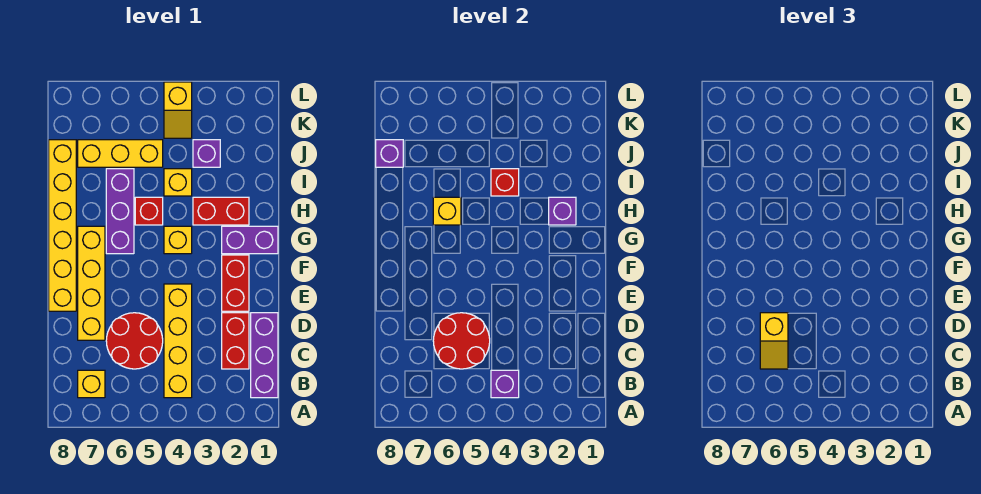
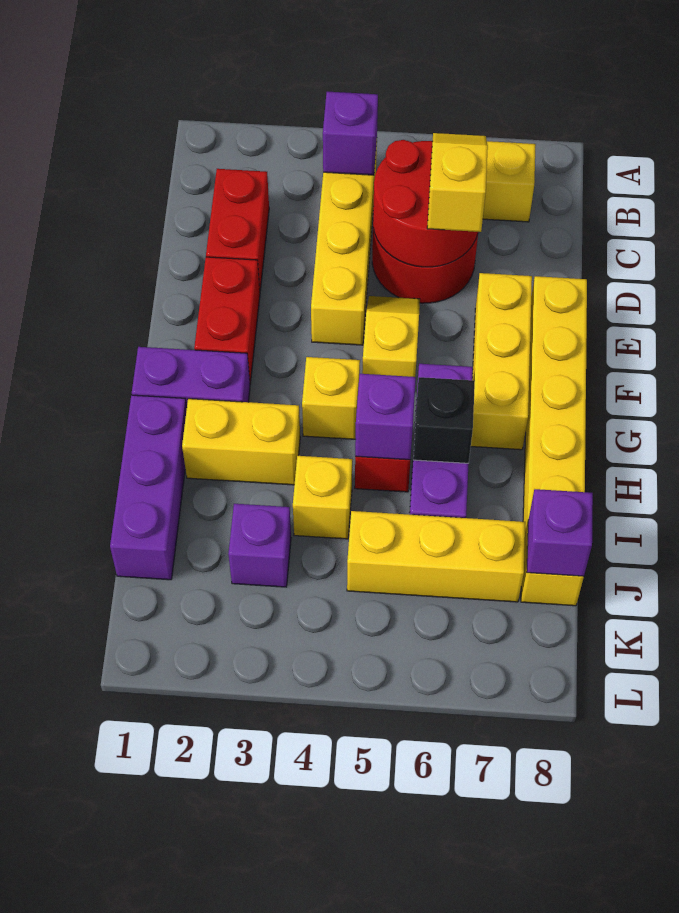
purple 1x3 brick [251,313,278,398] -> purple 1x3 brick moved to [110,395,187,580]
yellow 1x4 brick [78,226,105,340] -> yellow 1x3 brick [471,273,532,450]
red 1x2 brick [193,197,249,225] -> yellow 1x2 brick [182,399,300,485]
purple 1x1 brick [549,197,576,225] -> purple 1x1 brick moved to [355,374,416,460]
yellow 1x1 brick [433,197,461,225] -> black 1x1 brick [413,377,475,463]
red 1x1 brick [491,169,519,196] -> none
yellow 1x2 slope [164,82,192,138] -> yellow 1x2 slope moved to [362,296,420,377]

